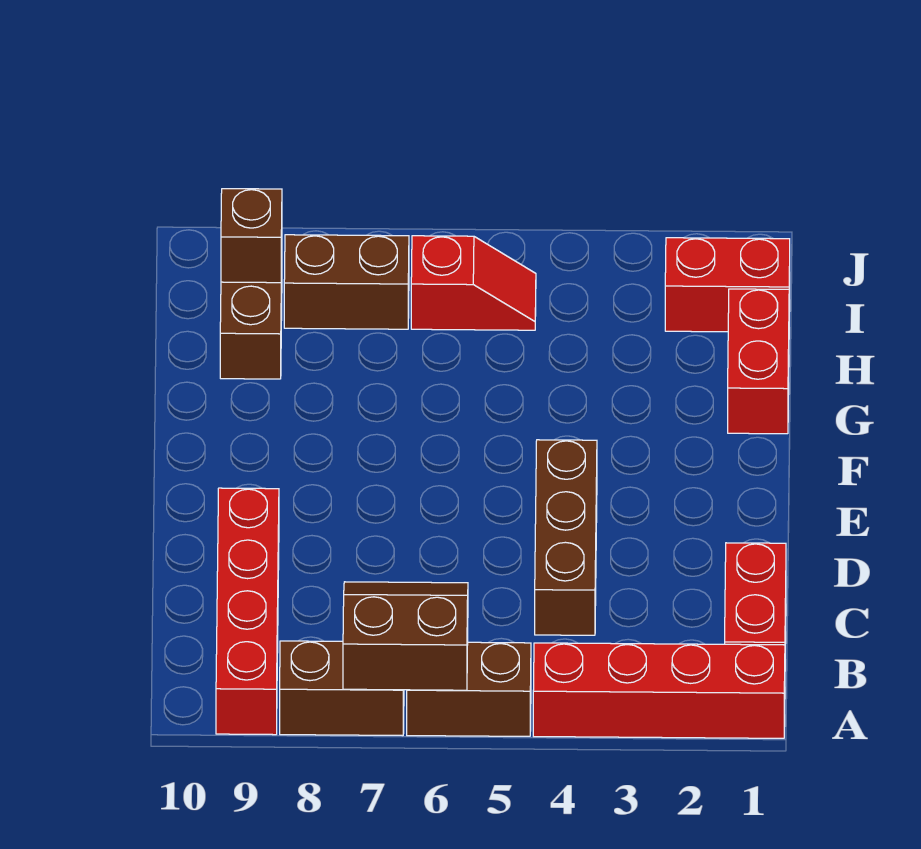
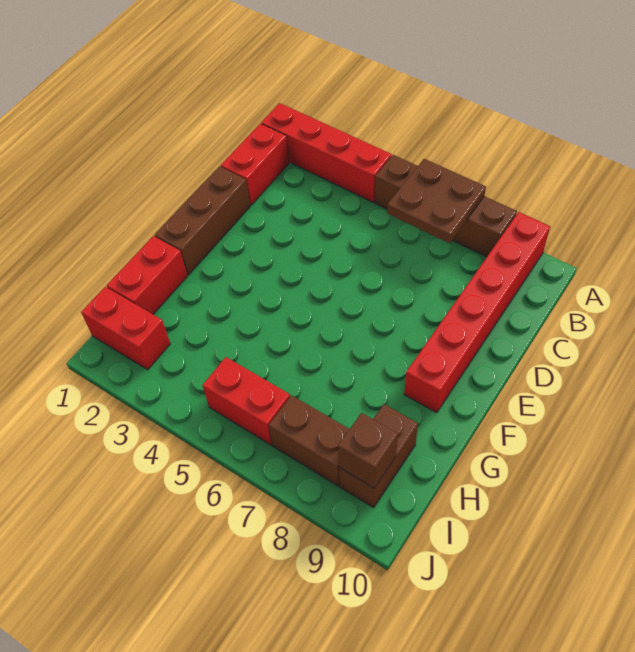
brown 2x2 slope [343,582,468,690] -> brown 2x2 plate [387,159,486,243]
red 1x4 brick [216,488,279,735] -> red 1x6 brick [404,212,550,413]
brown 1x3 brick [535,440,597,635] -> brown 1x3 brick moved to [155,166,250,275]
red 1x2 slope [411,236,536,330] -> red 1x2 brick [203,357,290,445]

